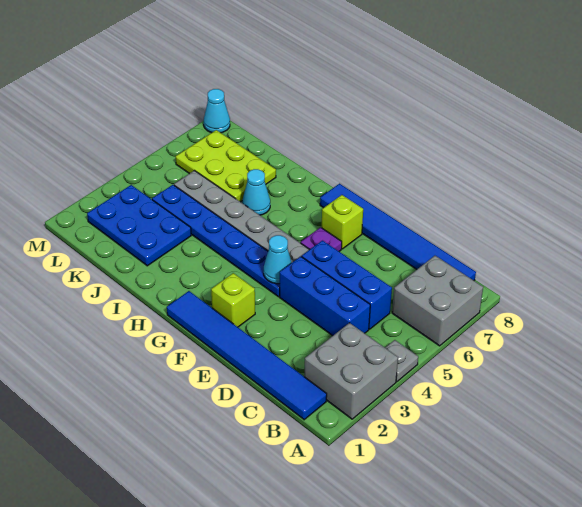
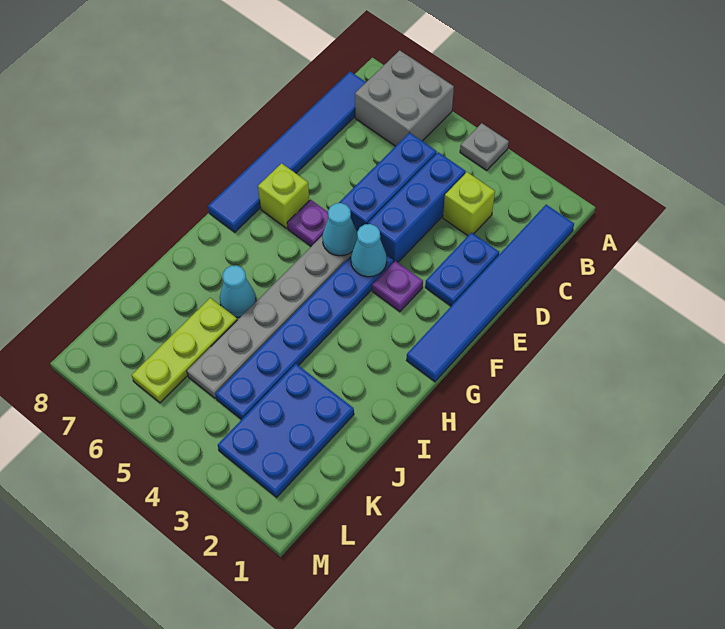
grey 2x2 brick [304,323,398,419] -> none
none -> blue 1x2 plate [425,232,499,306]
lime 1x1 brick [211,273,255,327] -> lime 1x1 brick moved to [443,172,495,236]
none -> purple 1x1 plate [372,261,423,312]
lime 2x3 plate [176,130,276,202] -> lime 1x3 plate [132,298,237,403]
cyan 1x1 cone [204,89,230,133] -> cyan 1x1 cone moved to [322,203,358,256]

